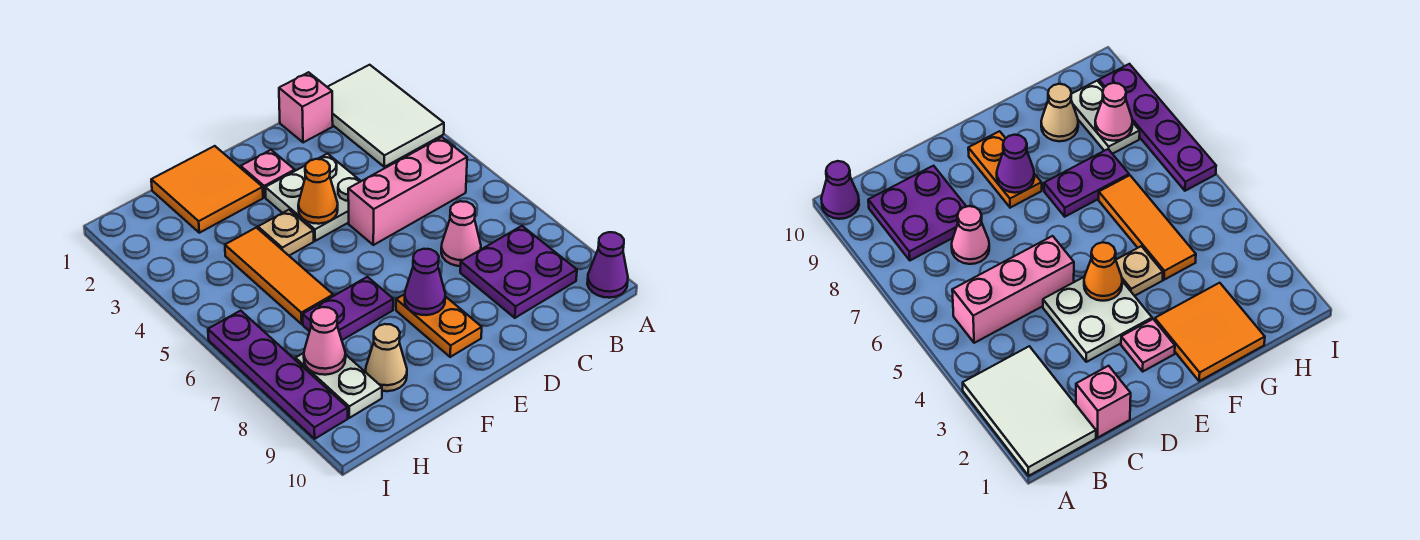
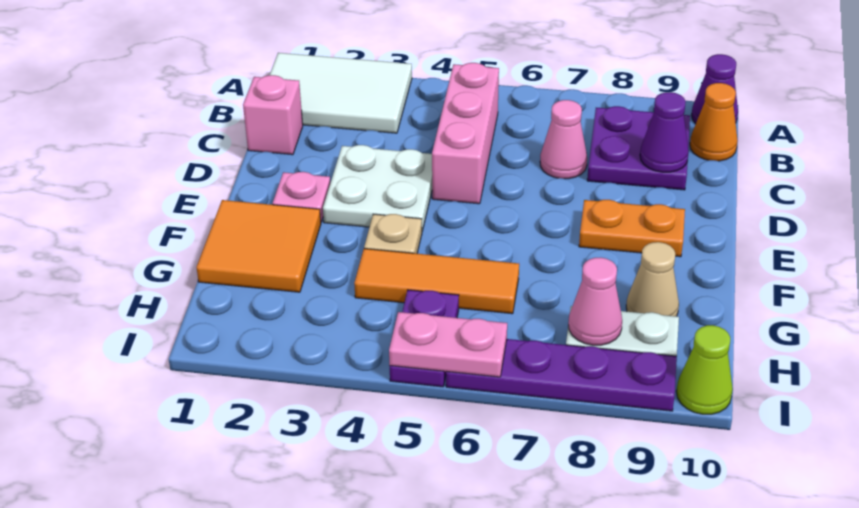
orange 1x1 cone [298,159,338,224] -> orange 1x1 cone moved to [690,83,738,161]
purple 1x1 cone [405,249,445,315] -> purple 1x1 cone moved to [640,92,689,172]
purple 1x2 plate [303,277,393,340] -> purple 1x2 plate moved to [390,290,459,387]
none -> pink 1x2 plate [389,312,507,377]
none -> lime 1x1 cone [676,325,733,414]

